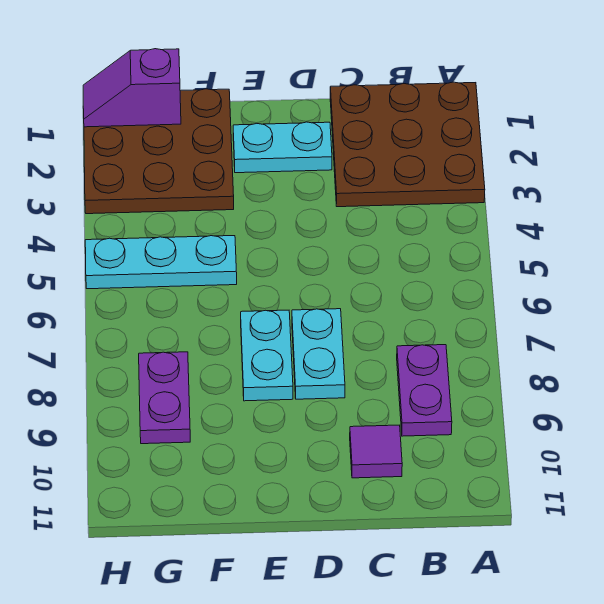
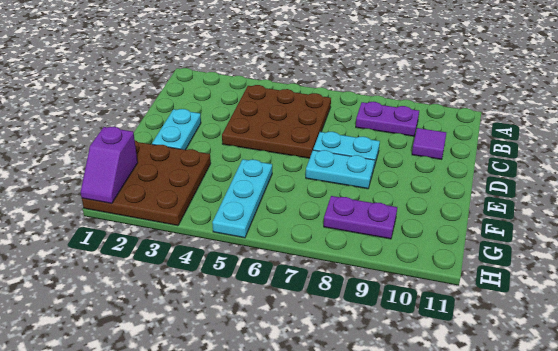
brown 3x3 plate [330,82,485,207] -> brown 3x3 plate moved to [222,85,331,158]

